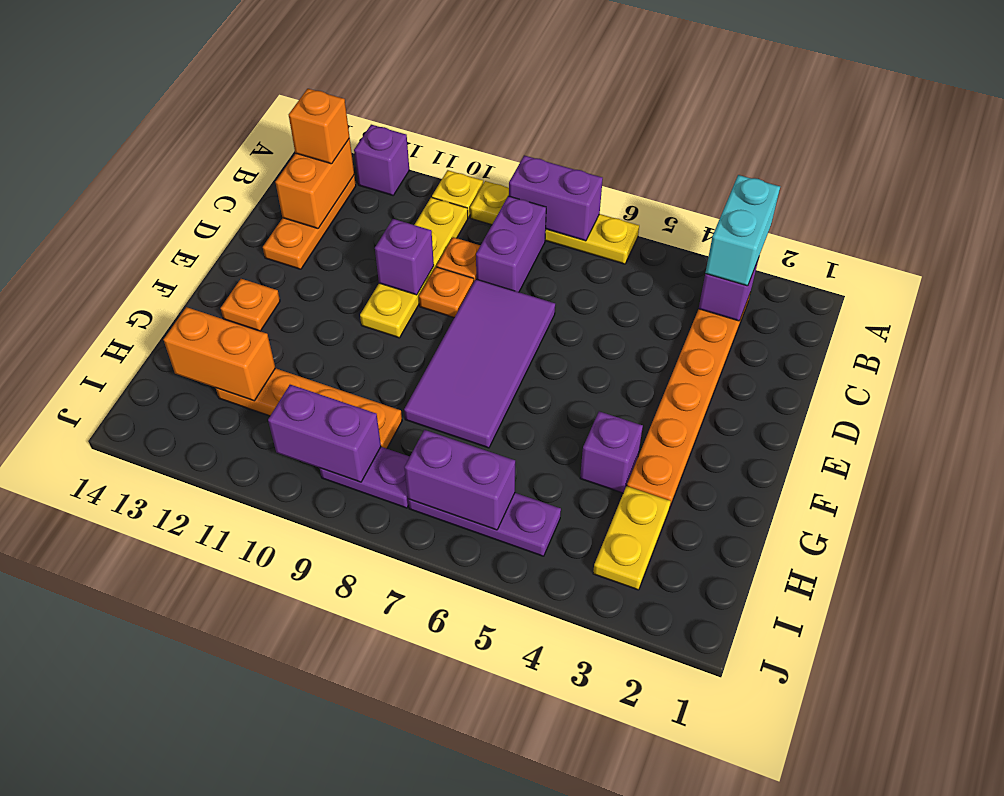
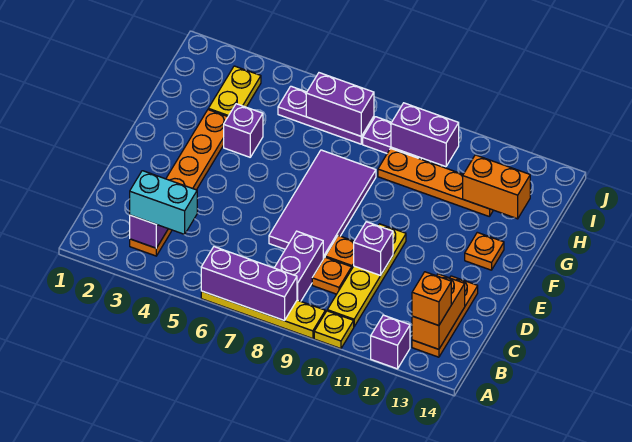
cyan 1x2 brick [705,175,780,286] -> cyan 1x2 brick turned to [130,171,197,234]
purple 1x2 brick [509,155,603,241] -> purple 1x3 brick [201,247,297,321]

